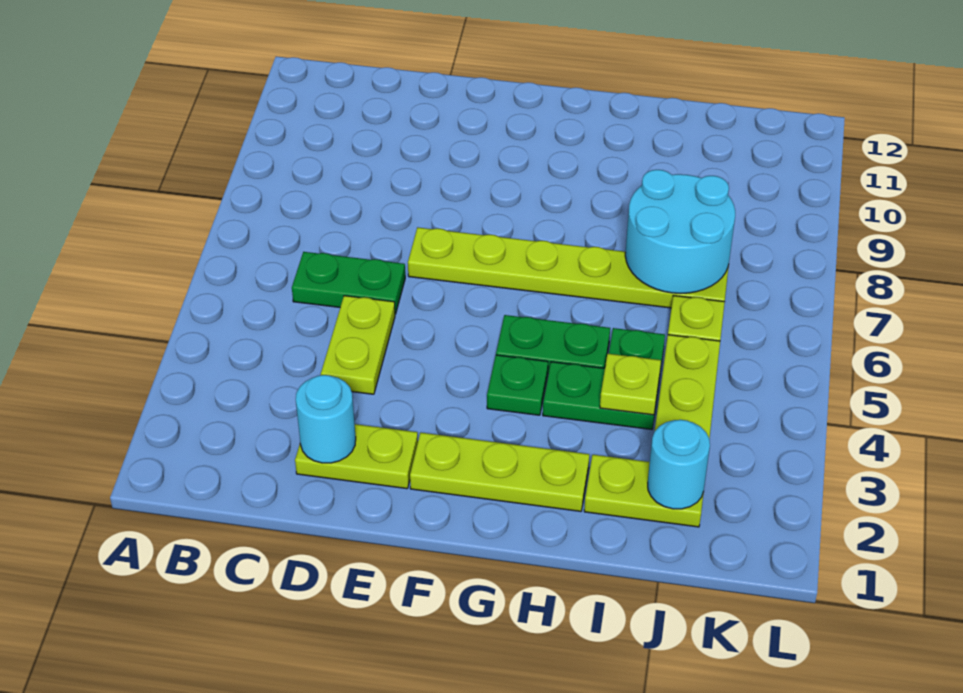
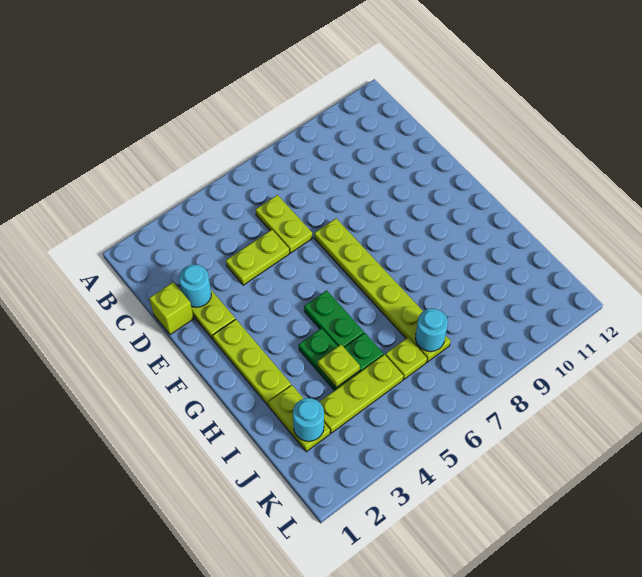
green 1x2 plate [292,252,405,314] -> lime 1x2 plate [256,195,312,253]
none -> lime 1x1 brick [149,282,194,335]
green 1x1 plate [487,355,548,415] -> none
cyan 2x2 round brick [625,170,735,293] -> cyan 1x1 round brick [415,308,448,351]

